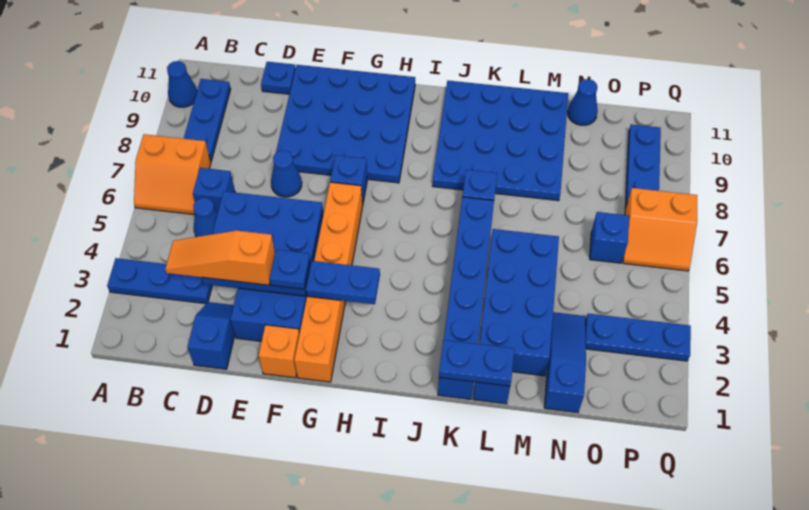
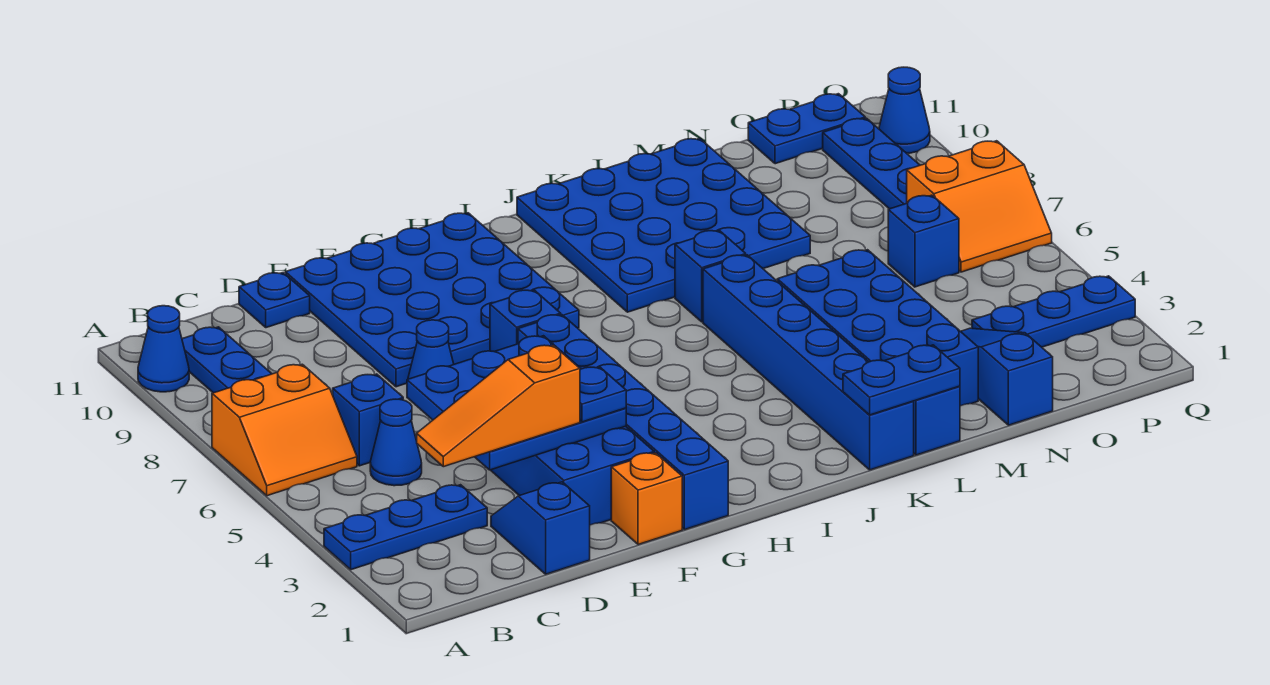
orange 1x6 brick [294,182,362,382] -> blue 1x6 brick [518,315,728,530]
blue 1x2 plate [306,261,380,304] -> blue 1x2 plate moved to [748,94,865,164]
blue 1x1 cone [568,79,598,125] -> blue 1x1 cone moved to [879,67,930,153]

